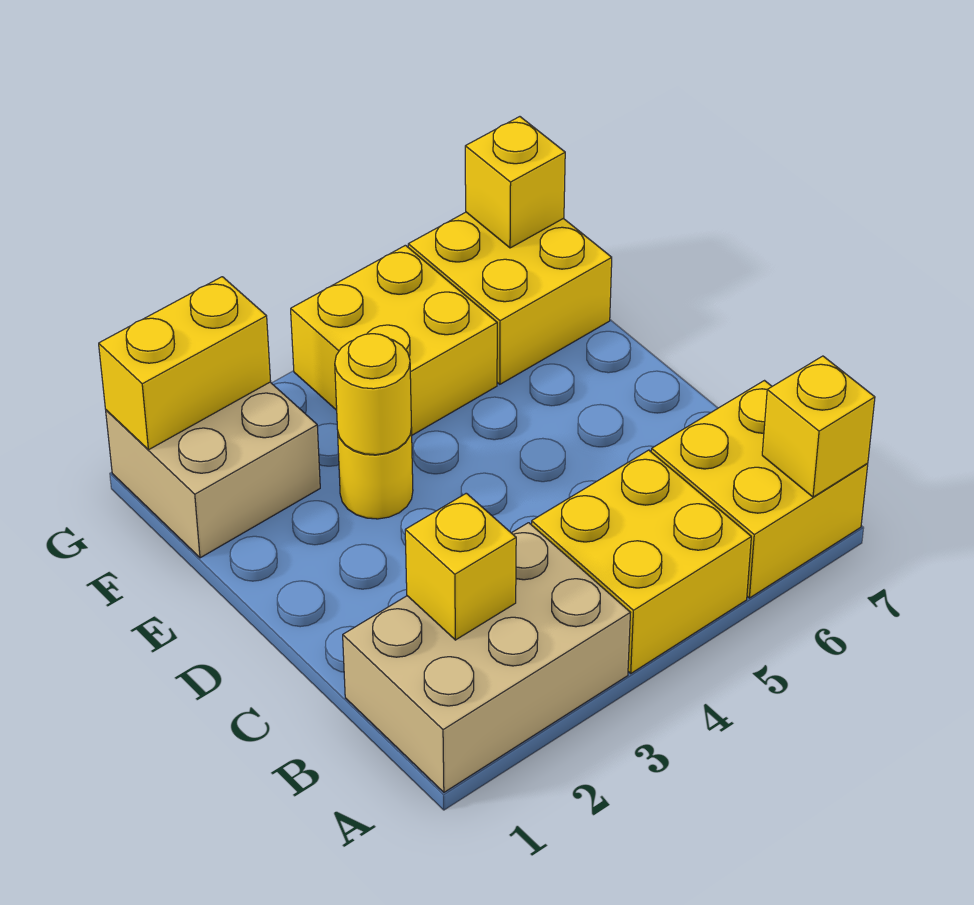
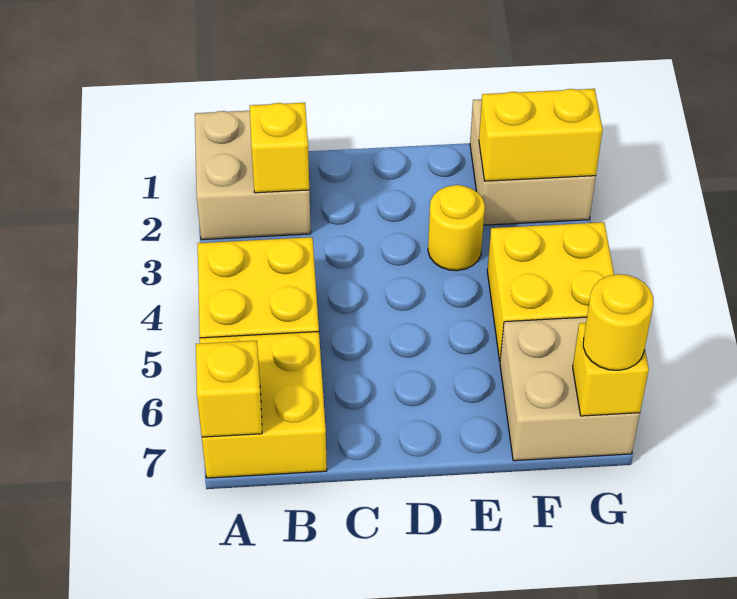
tan 2x3 brick [343,523,630,792] -> tan 2x2 brick [195,111,311,240]
yellow 1x1 round brick [335,334,411,455] -> yellow 1x1 round brick moved to [583,274,653,370]
yellow 2x2 brick [408,212,612,384] -> tan 2x2 brick [500,317,640,461]
yellow 1x2 brick [99,277,271,450] -> yellow 1x2 brick turned to [479,89,603,181]

